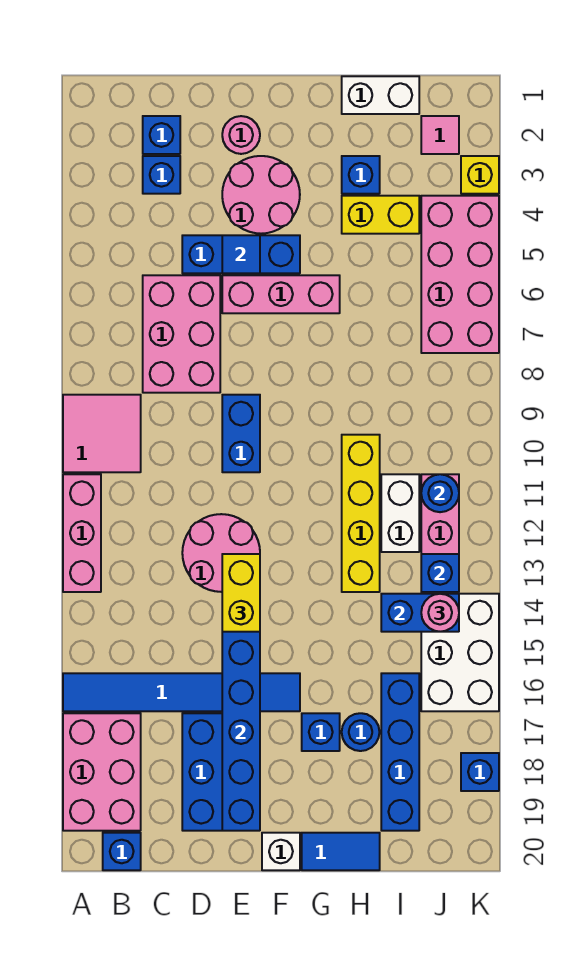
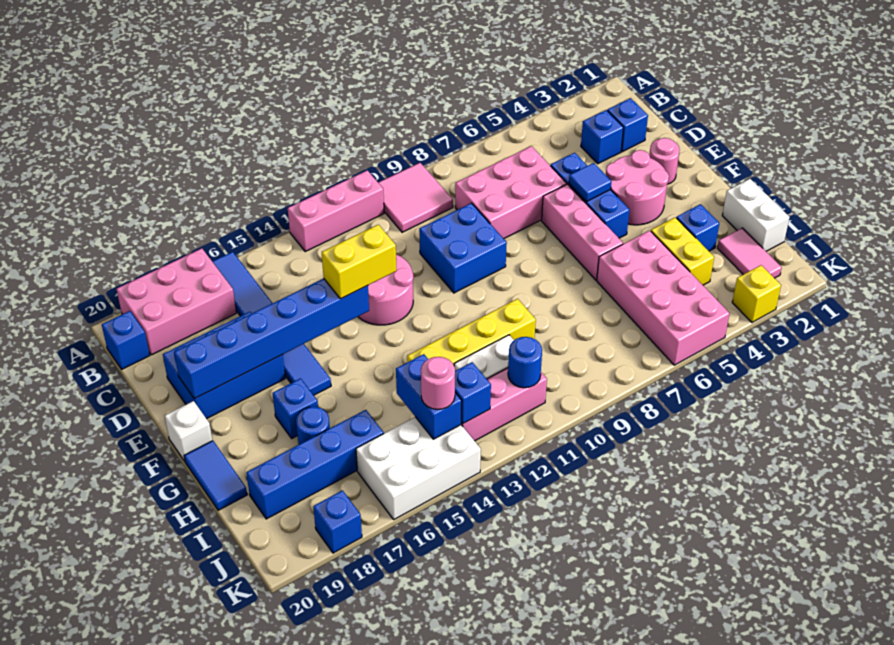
blue 1x2 brick [222,395,260,472] -> blue 2x2 brick [419,203,507,293]
pink 1x1 tile [421,116,459,154] -> pink 1x2 tile [717,228,782,278]
pink 2x4 brick [421,196,499,353] -> pink 2x4 brick turned to [597,231,729,365]

